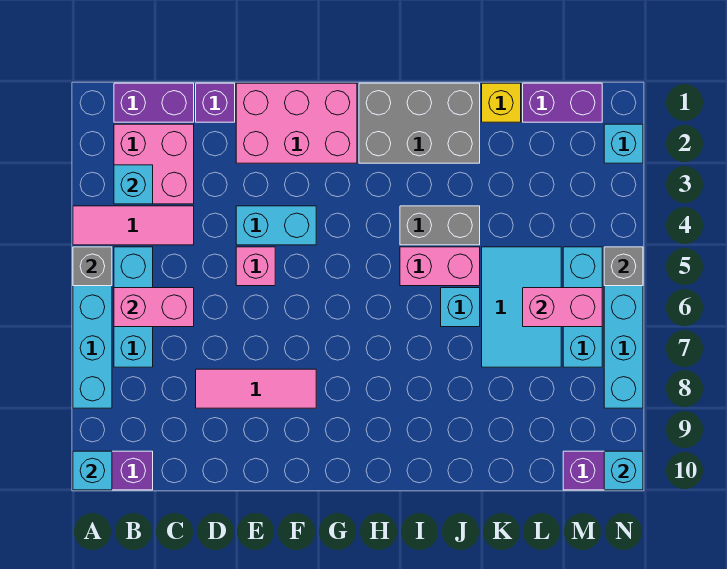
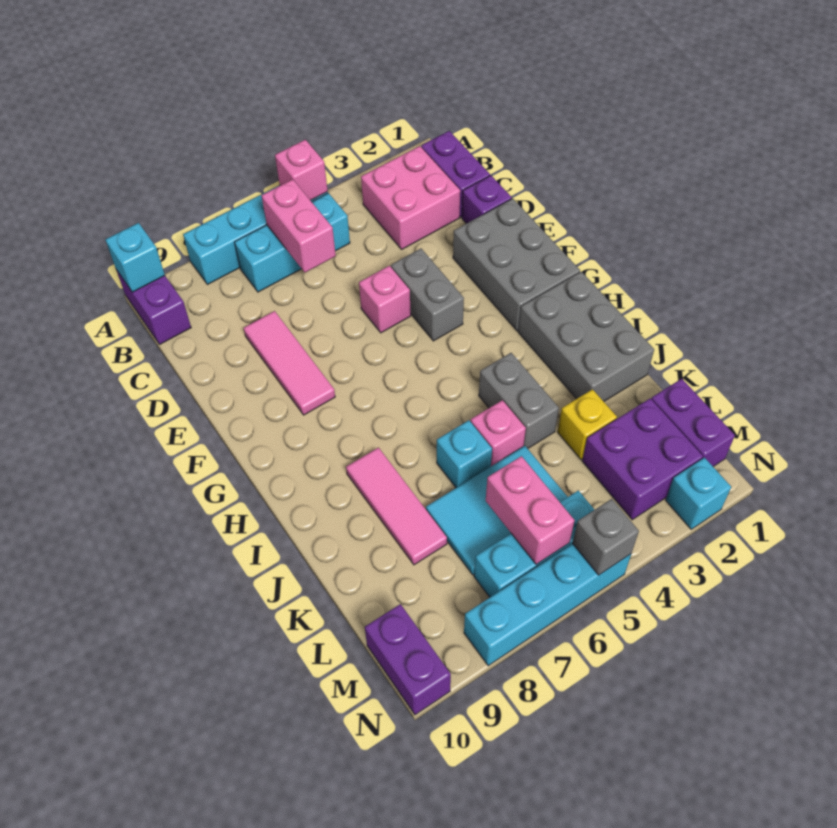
pink 1x3 tile [73,206,194,245] -> pink 1x3 tile moved to [346,448,447,565]
grey 1x1 brick [73,247,112,286] -> pink 1x1 brick [275,140,328,200]
cyan 1x1 brick [114,165,153,204] -> none
pink 2x3 brick [236,83,357,163] -> grey 2x3 brick [453,199,580,331]
cyan 1x2 brick [236,206,316,245] -> grey 1x2 brick [391,249,464,341]
pink 1x2 brick [400,247,480,286] -> pink 1x1 brick [471,400,526,466]
yellow 1x1 brick [482,83,521,122] -> yellow 1x1 brick moved to [558,389,617,459]
none -> purple 2x2 brick [582,398,703,520]
cyan 1x1 brick [604,451,643,490] -> none

